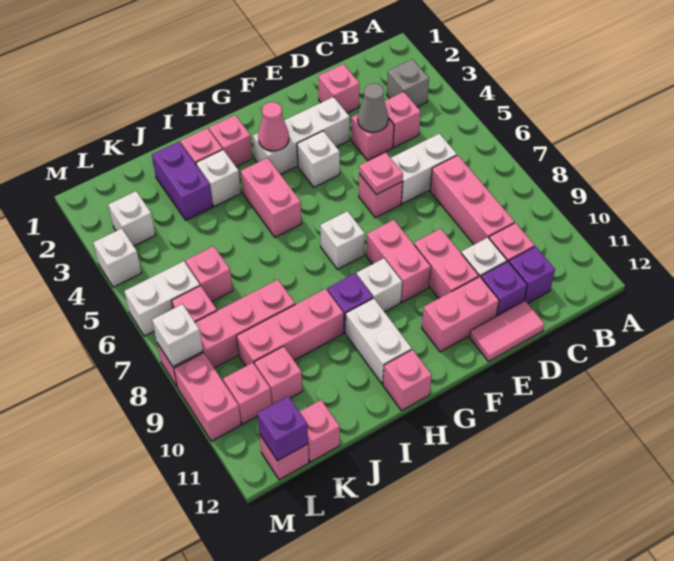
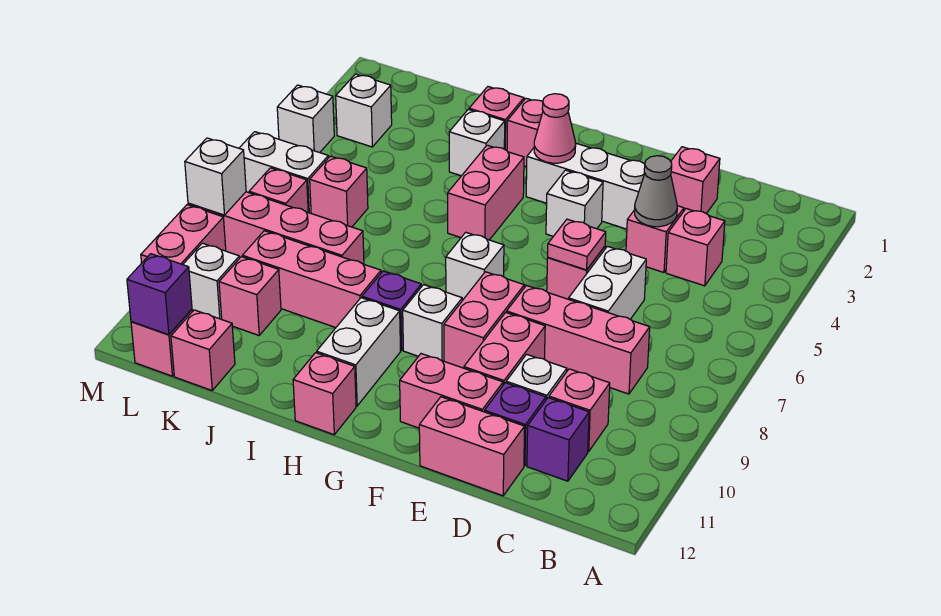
grey 1x1 brick [387,59,429,107] -> none
white 1x2 brick [391,134,457,204] -> white 1x2 brick turned to [569,246,646,319]
pink 1x3 brick [430,155,514,244] -> pink 1x3 brick turned to [507,285,650,394]
pink 1x2 tile [469,301,544,362] -> pink 1x2 brick [419,397,525,496]
purple 1x2 brick [152,142,213,220] -> none
pink 1x1 brick [223,363,272,424] -> white 1x1 brick [183,243,240,319]

